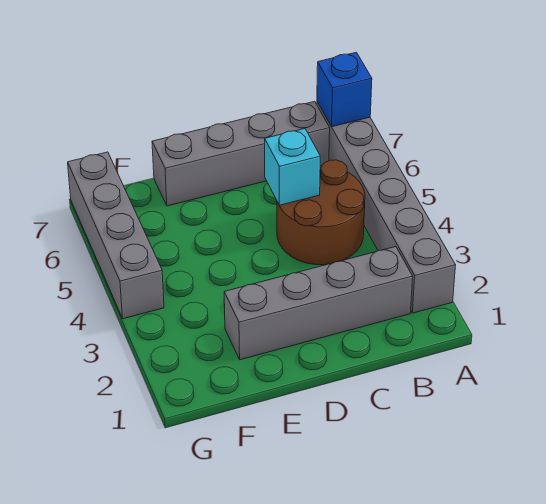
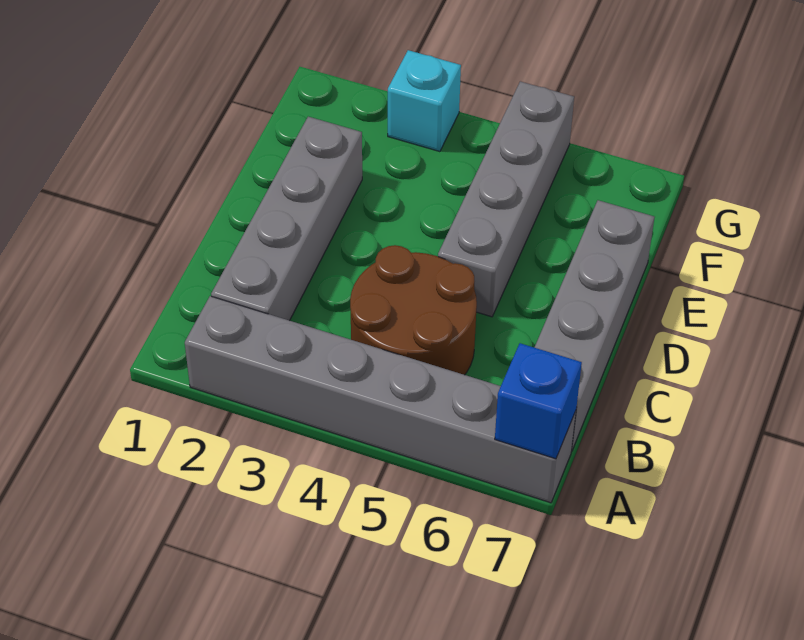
cyan 1x1 brick [265,129,320,205] -> cyan 1x1 brick moved to [388,50,461,152]
grey 1x4 brick [68,152,164,319] -> grey 1x4 brick turned to [438,81,574,317]

